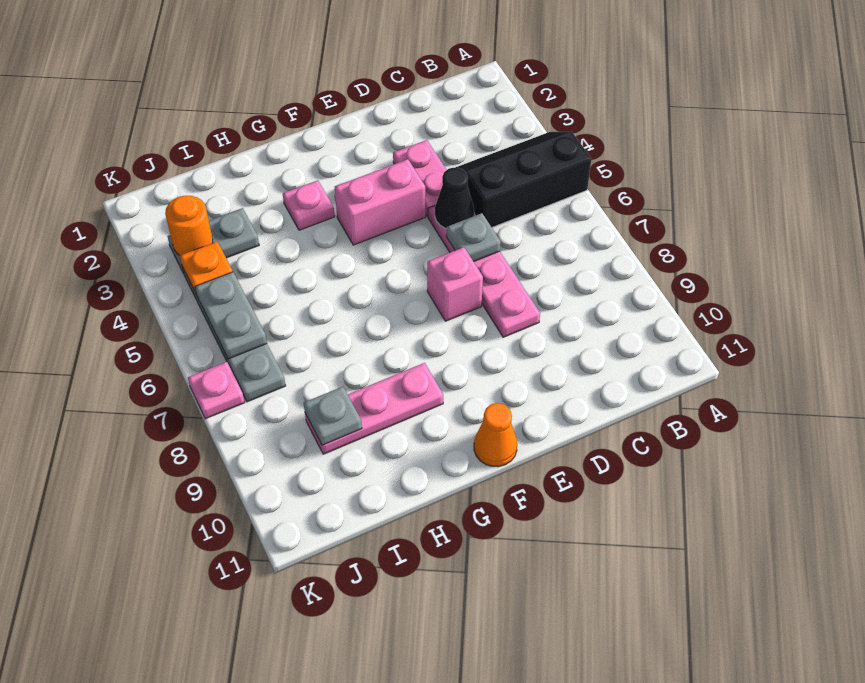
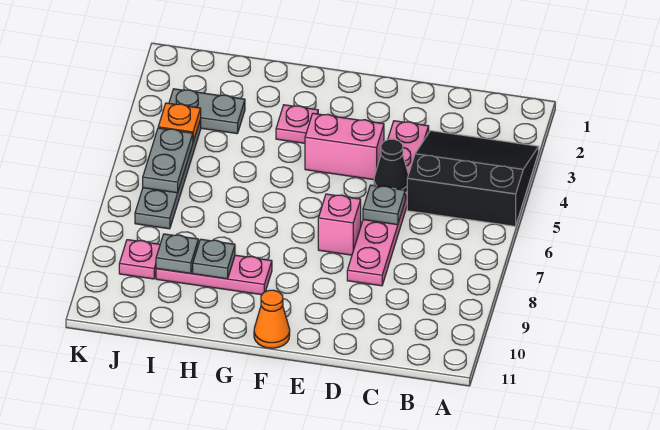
black 2x3 slope [456,132,592,227] -> black 3x3 slope [407,131,539,226]
none -> grey 1x1 plate [193,239,235,279]
orange 1x1 round brick [165,196,213,255] -> none
pink 1x1 plate [188,362,245,419] -> pink 1x1 plate moved to [119,240,160,279]

